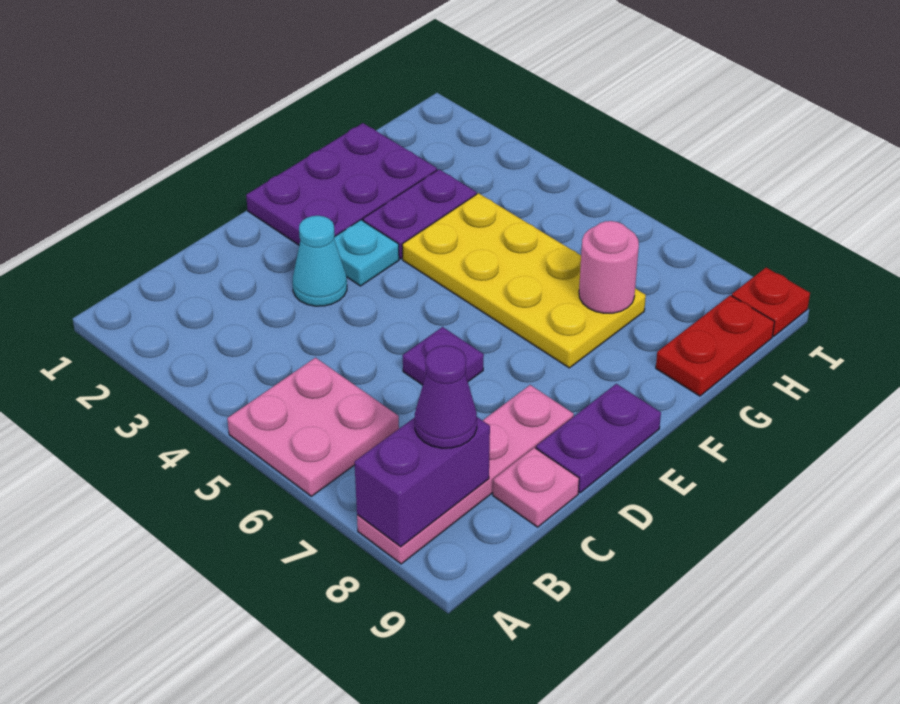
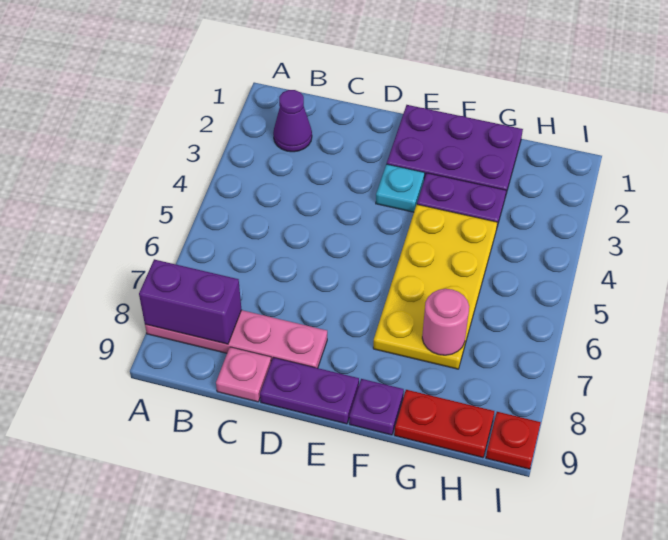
pink 2x2 plate [227,358,399,496] -> none
purple 1x1 cone [415,346,477,448] -> purple 1x1 cone moved to [273,90,312,152]
cyan 1x1 cone [292,216,347,306] -> none
purple 1x1 plate [403,327,484,385] -> purple 1x1 plate moved to [349,379,404,435]

